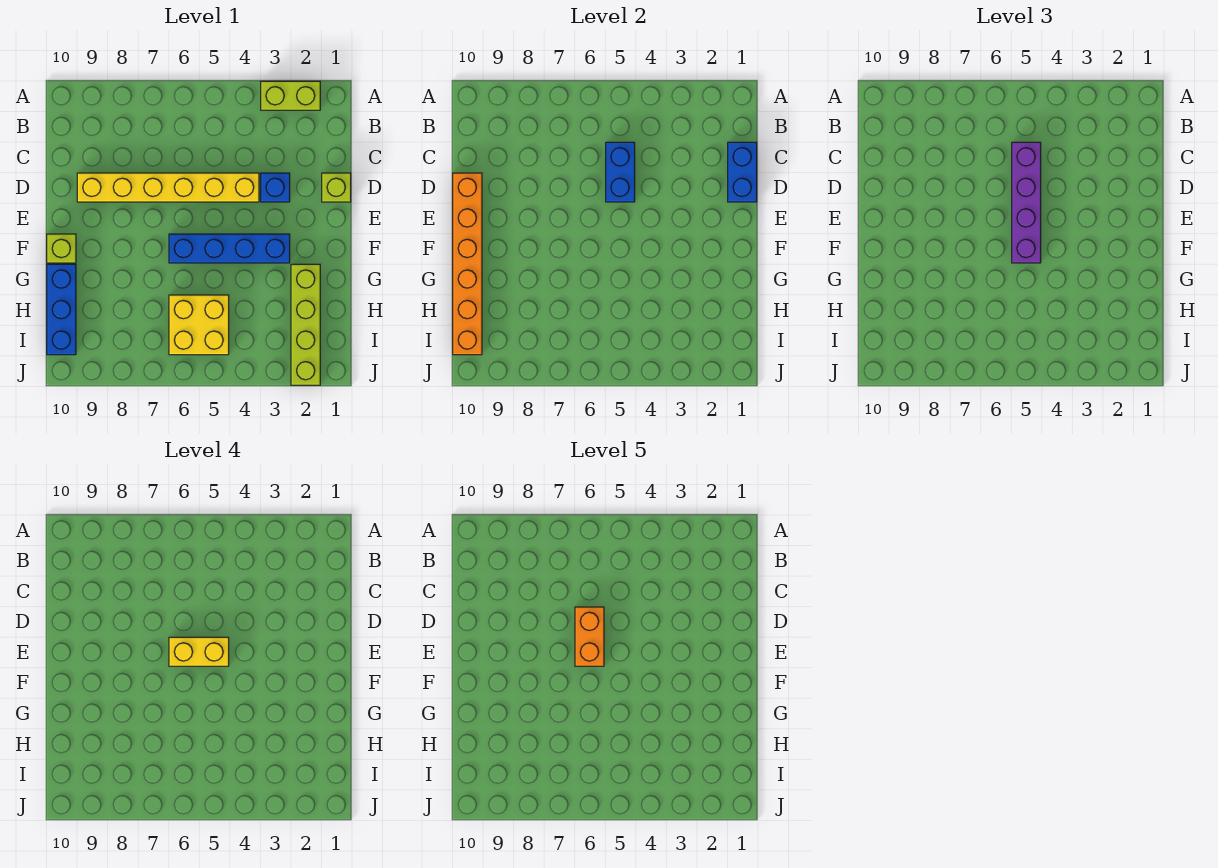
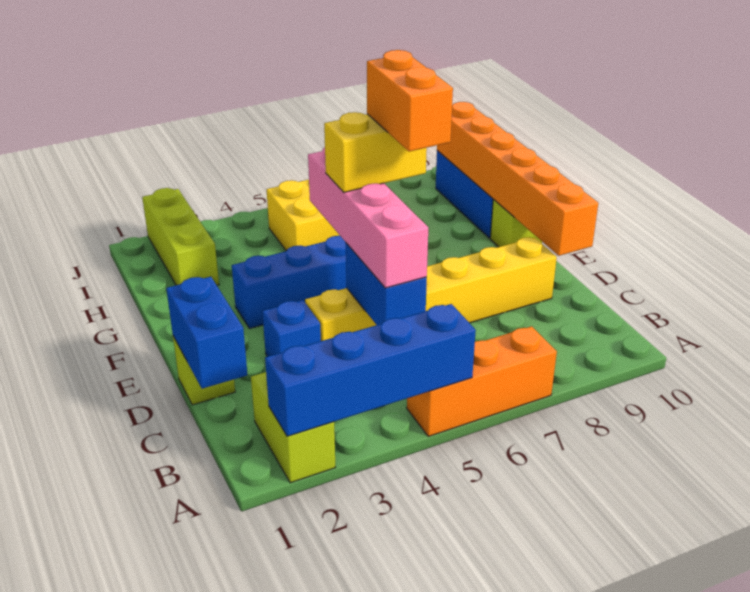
lime 1x2 brick [261,81,320,110] -> lime 1x2 brick turned to [251,372,336,483]
none -> blue 1x4 brick [265,304,476,436]
none -> orange 1x3 brick [407,326,557,436]
purple 1x4 brick [1012,142,1041,263] -> pink 1x4 brick [308,147,428,288]
lime 1x4 brick [291,264,320,385] -> lime 1x3 brick [142,188,219,285]

